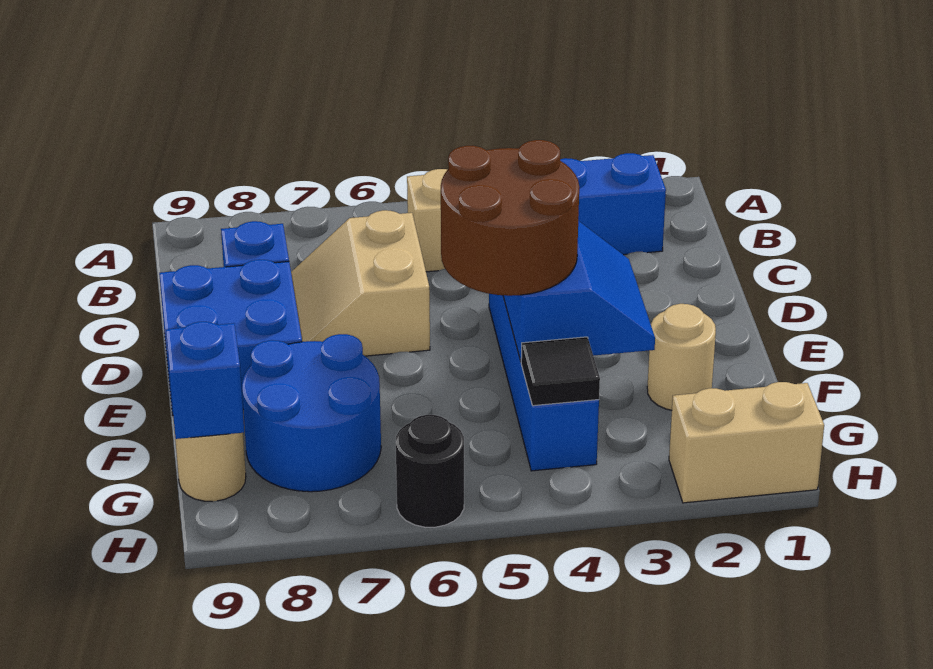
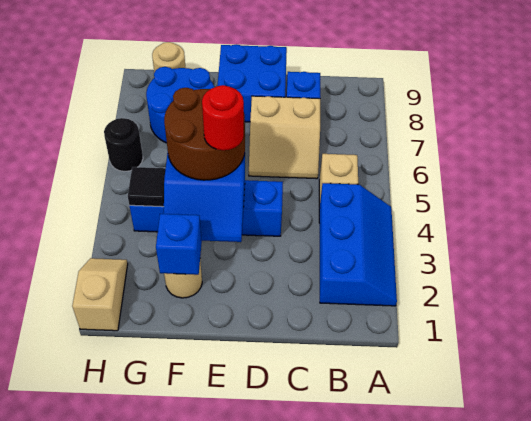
tan 2x2 slope [291,210,430,356] -> tan 2x2 slope turned to [249,96,320,179]
none -> red 1x1 round brick [202,85,244,150]
blue 1x1 brick [166,322,244,439] -> blue 1x1 brick moved to [156,214,202,275]
tan 1x2 brick [669,382,824,503] -> tan 1x2 slope [72,258,128,331]

